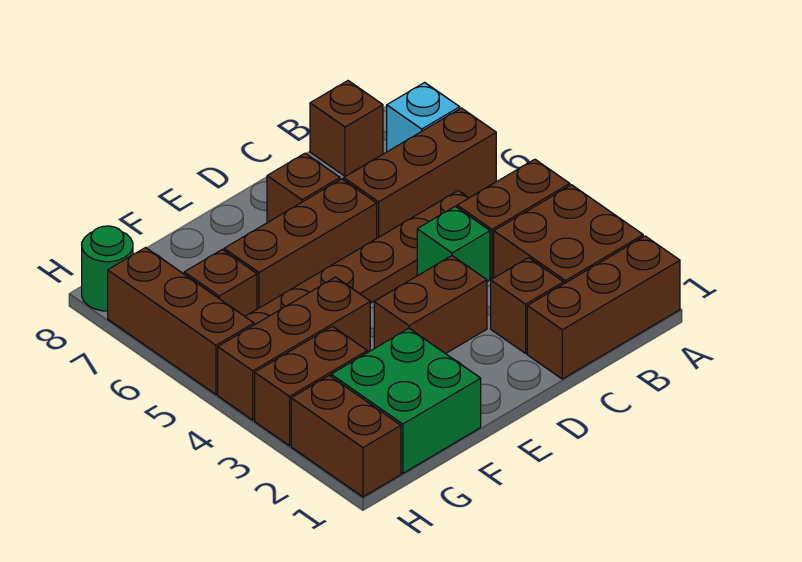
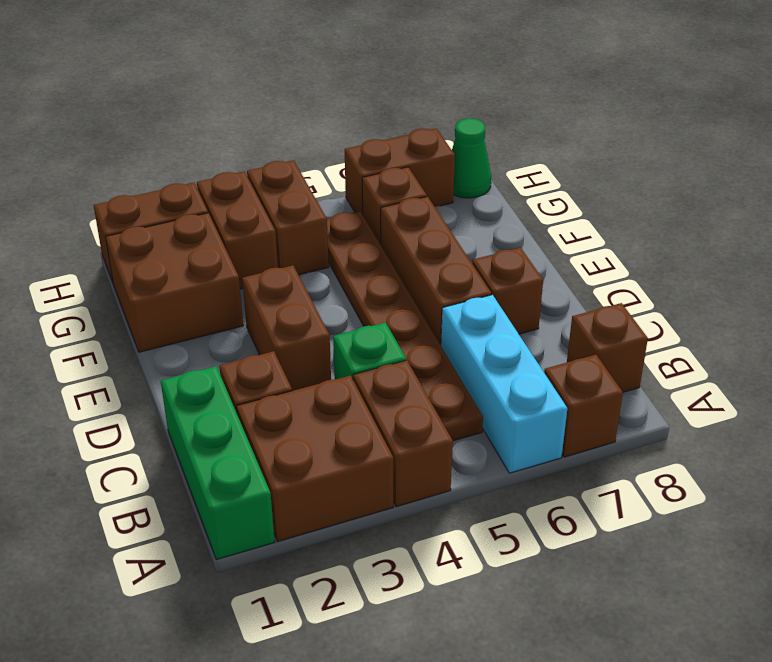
brown 1x3 brick [527,236,680,379] -> green 1x3 brick [161,366,275,560]
brown 1x3 brick [344,108,496,238] -> cyan 1x3 brick [441,295,567,473]
cyan 1x1 brick [387,82,460,152] -> brown 1x1 brick [544,355,623,457]
green 2x2 brick [331,329,481,473] -> brown 2x2 brick [106,213,243,352]
brown 1x3 brick [218,277,370,420] -> brown 1x2 brick [247,160,329,275]
brown 1x3 brick [108,248,254,395] -> brown 1x2 brick [345,129,455,214]
green 1x1 round brick [82,226,133,311] -> green 1x1 cone [452,118,491,198]

